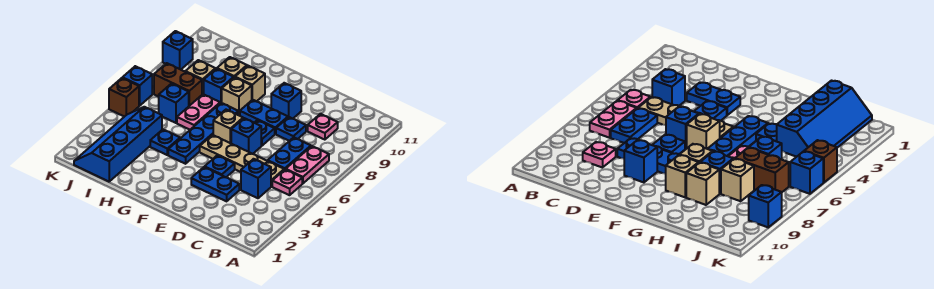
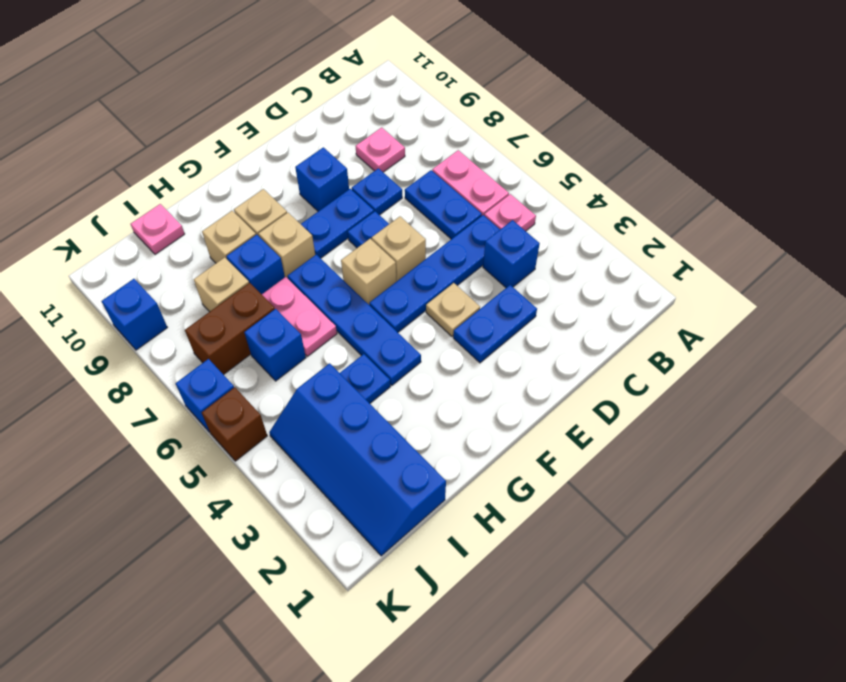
tan 1x4 plate [200,135,284,186] -> blue 1x4 plate [369,215,500,332]
blue 1x1 plate [205,155,235,177] -> tan 1x1 plate [426,283,480,336]
blue 1x1 brick [231,118,261,154] -> tan 1x1 brick [372,217,426,281]
none -> pink 1x1 plate [131,204,185,254]

